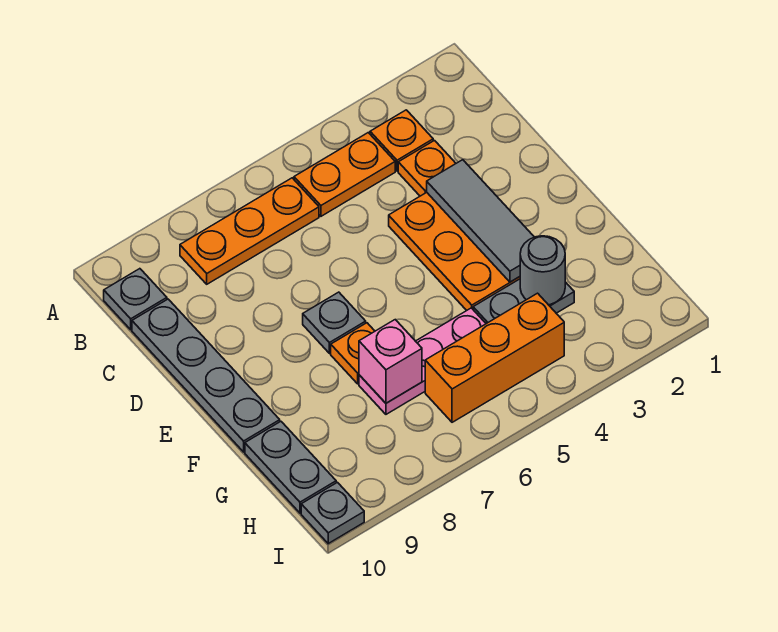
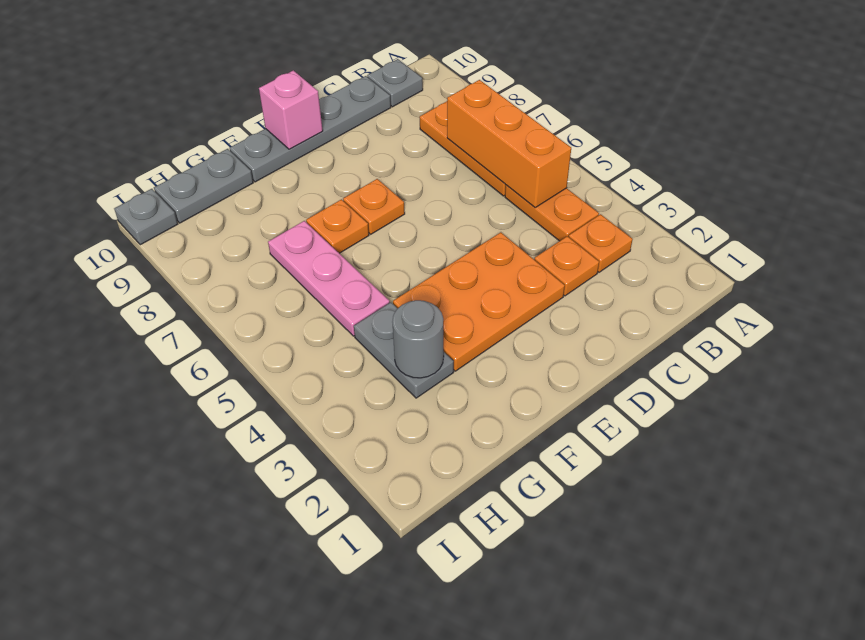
grey 1x3 tile [427,160,534,282] -> none
grey 1x1 plate [303,292,366,353] -> orange 1x1 plate [343,179,405,234]
pink 1x1 brick [359,320,422,403] -> pink 1x1 brick moved to [259,70,323,149]
orange 1x3 brick [425,293,564,422] -> orange 1x3 brick moved to [447,80,571,207]

